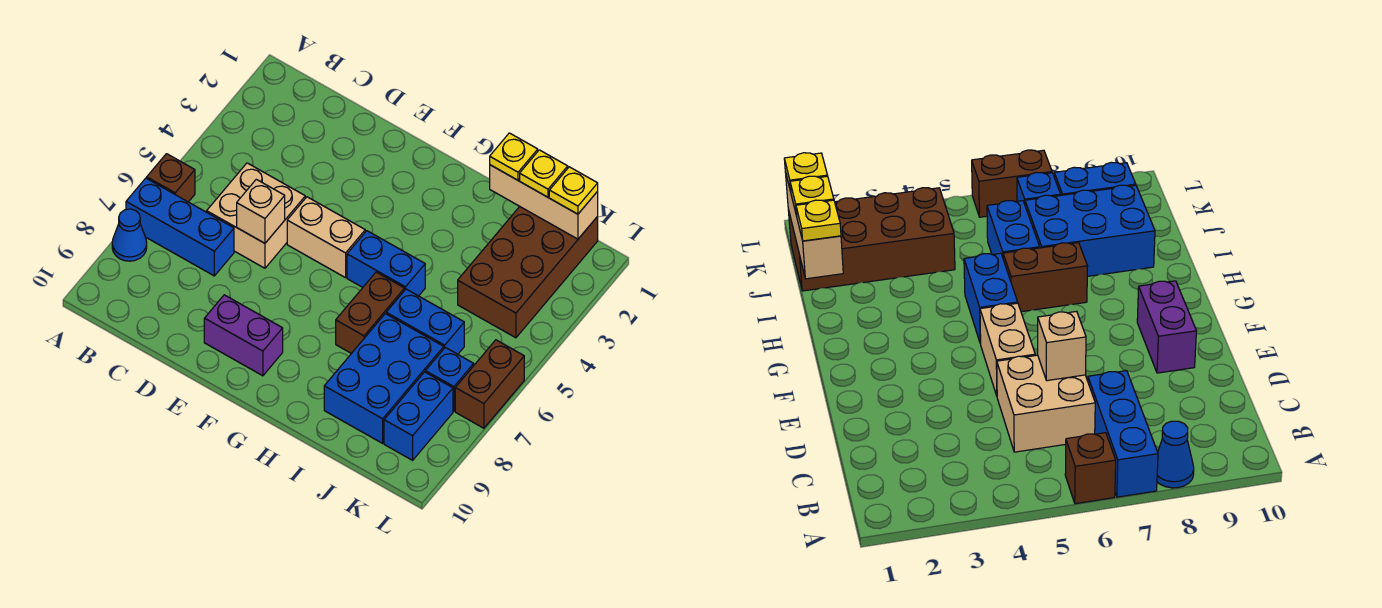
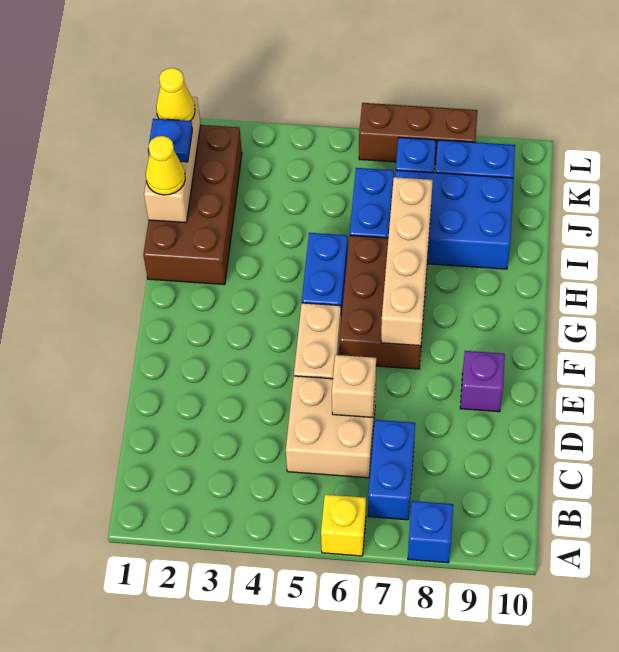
brown 1x1 brick [147,154,195,202] -> yellow 1x1 brick [321,495,366,556]
blue 1x3 brick [126,178,234,276] -> blue 1x2 brick [368,420,415,520]
blue 1x1 cone [112,209,147,261] -> blue 1x1 brick [408,501,453,563]
purple 1x2 brick [204,295,283,376] -> purple 1x1 brick [460,351,505,412]
none -> tan 1x4 brick [381,177,433,346]
brown 1x2 brick [336,272,405,353] -> brown 2x3 brick [339,235,428,369]
yellow 1x1 plate [490,133,538,180] -> yellow 1x1 cone [146,136,185,195]
brown 2x4 brick [458,207,598,338] -> brown 2x4 brick turned to [143,125,242,285]
yellow 1x1 plate [520,150,568,197] -> blue 1x1 plate [148,119,192,162]
yellow 1x1 plate [549,167,598,214] -> yellow 1x1 cone [156,68,195,121]
brown 1x2 brick [455,340,524,428] -> brown 1x3 brick [359,103,478,164]

